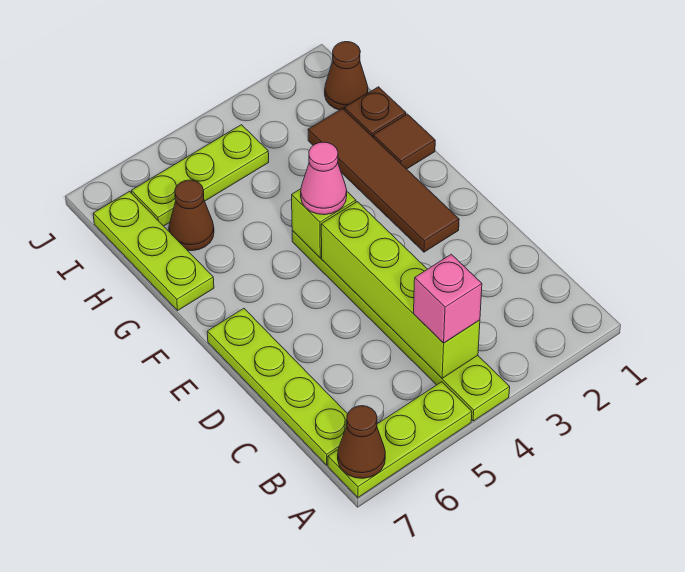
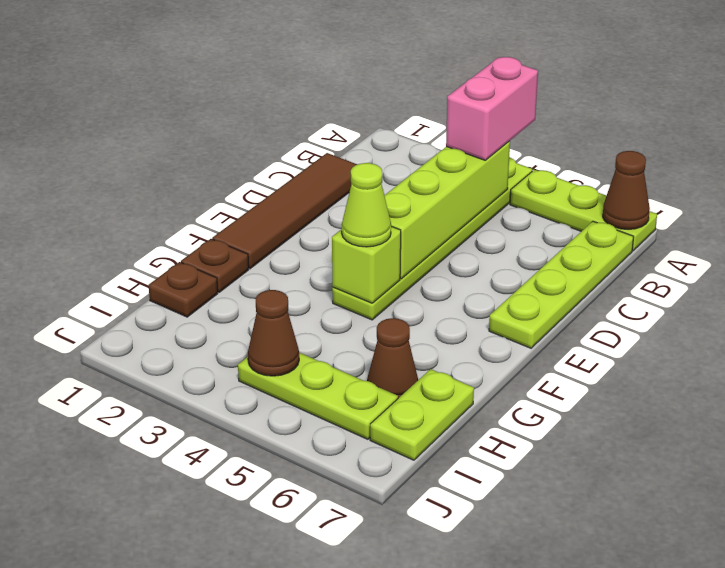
pink 1x1 brick [414,254,482,343] -> pink 1x2 brick [446,57,538,160]
brown 1x4 tile [308,109,459,252] -> brown 1x4 tile moved to [212,153,357,269]
pink 1x1 cone [301,142,347,215] -> lime 1x1 cone [342,163,391,247]
brown 1x1 tile [373,114,435,169] -> brown 1x1 plate [181,239,249,292]
lime 1x3 plate [93,192,214,310] -> lime 1x2 plate [370,369,474,460]
brown 1x1 cone [325,42,368,110] -> brown 1x1 cone moved to [248,290,299,376]

